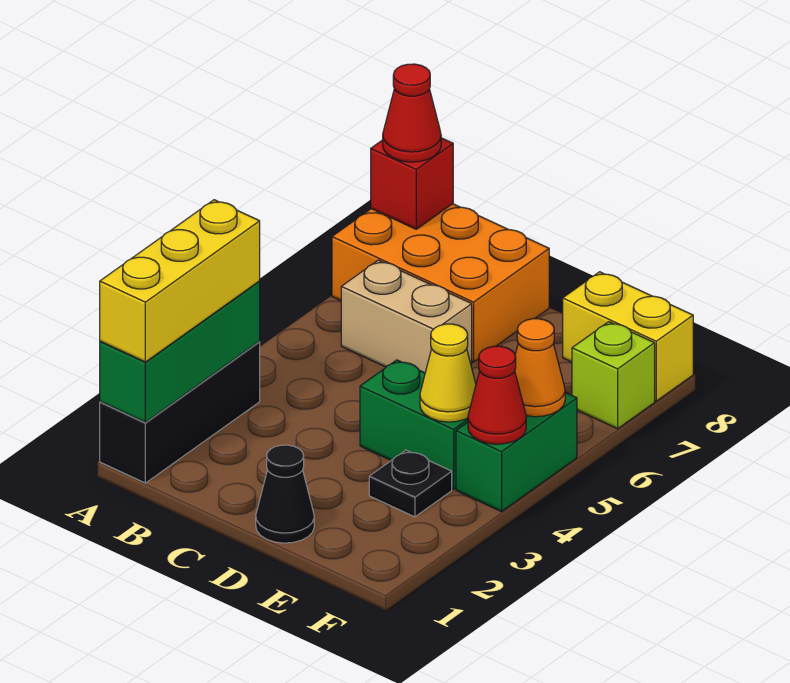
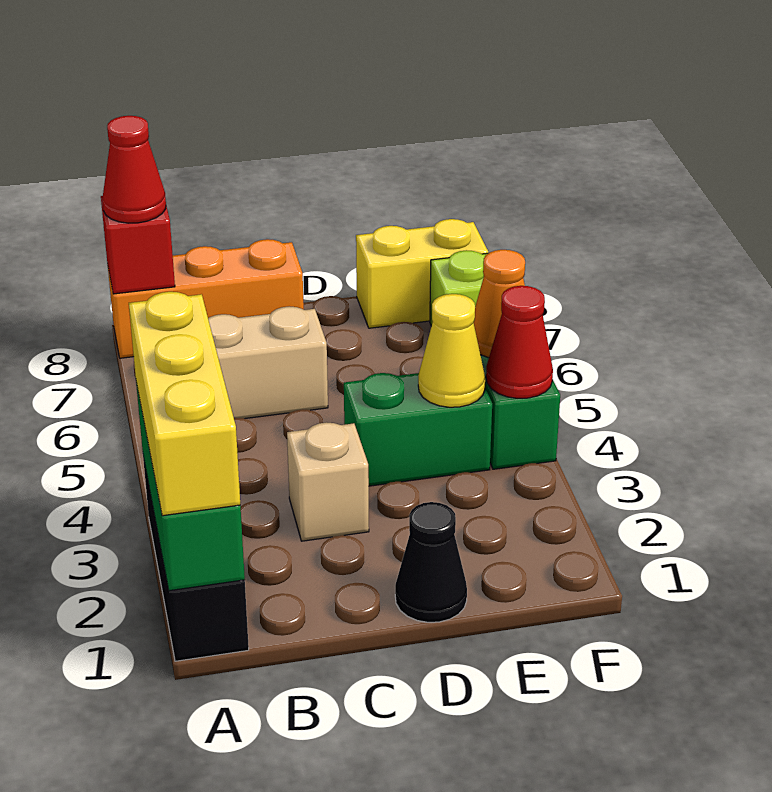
orange 2x3 brick [332,204,549,362] -> orange 1x3 brick [108,239,304,358]
none -> tan 1x1 brick [287,422,369,541]
black 1x1 plate [369,450,452,517] -> none

